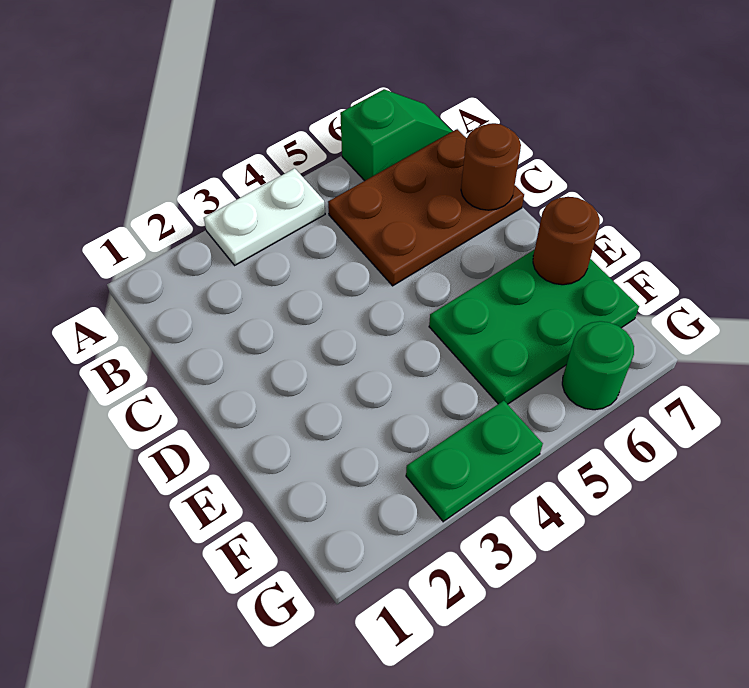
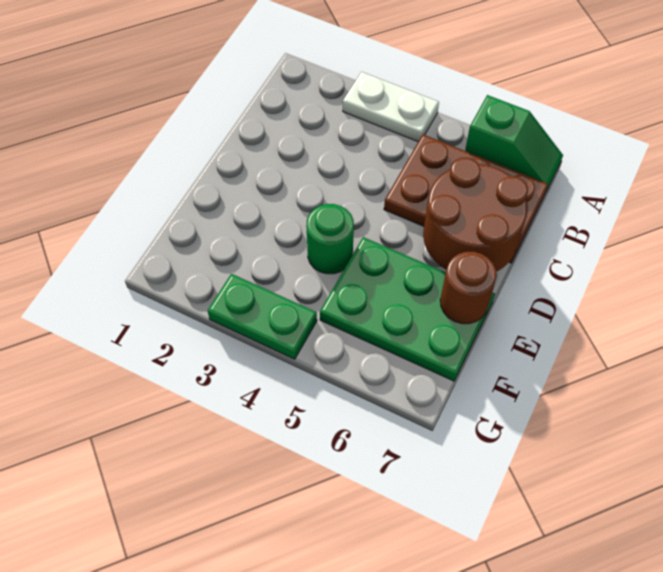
brown 1x1 round brick [461,123,521,210] -> brown 2x2 round brick [423,158,528,272]
green 1x1 round brick [562,321,634,410] -> green 1x1 round brick moved to [306,204,354,274]

